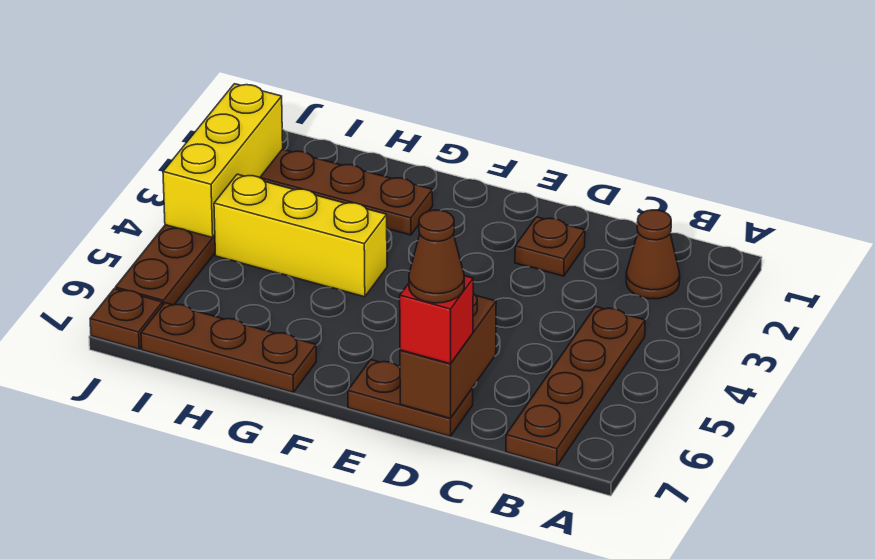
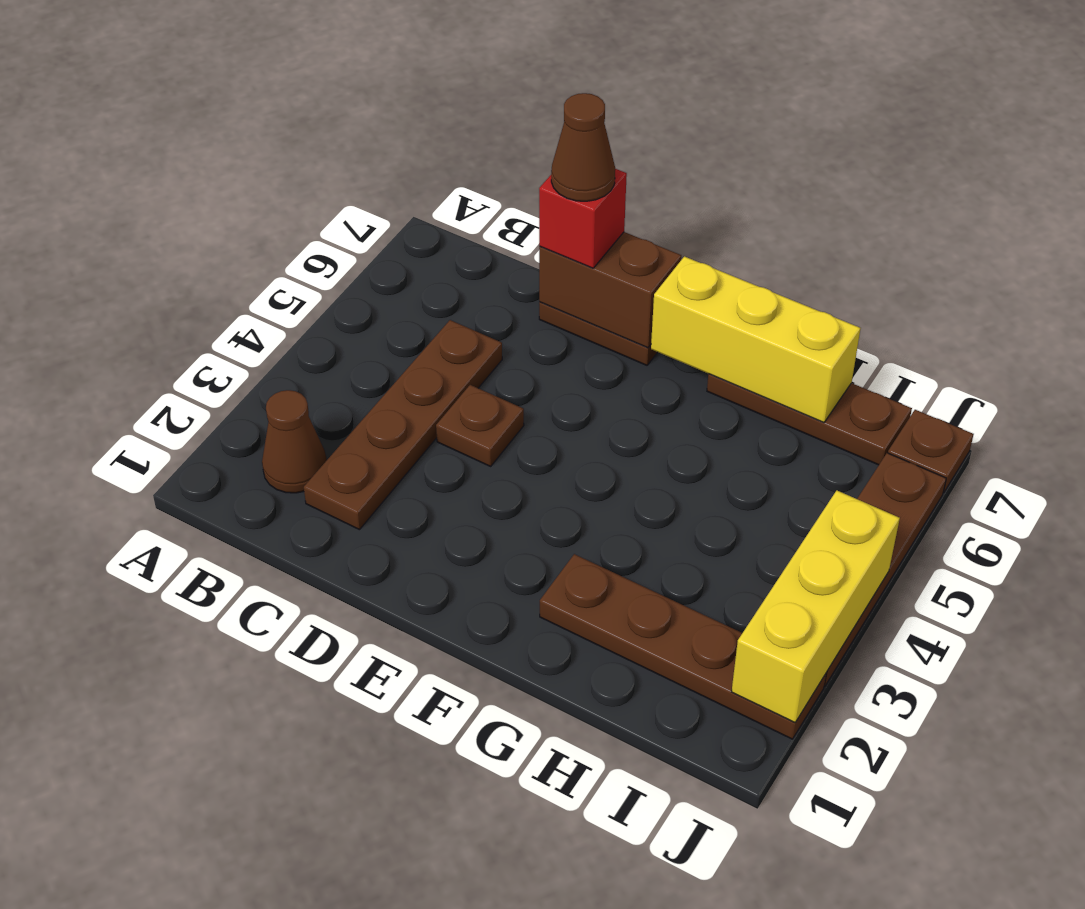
brown 1x4 plate [506,307,645,466] -> brown 1x4 plate moved to [304,320,502,530]
brown 1x1 plate [515,217,585,276] -> brown 1x1 plate moved to [436,385,524,466]
brown 1x2 brick [400,293,496,418] -> brown 1x2 brick turned to [539,232,681,348]
yellow 1x3 brick [214,174,387,297] -> yellow 1x3 brick moved to [651,256,861,423]

